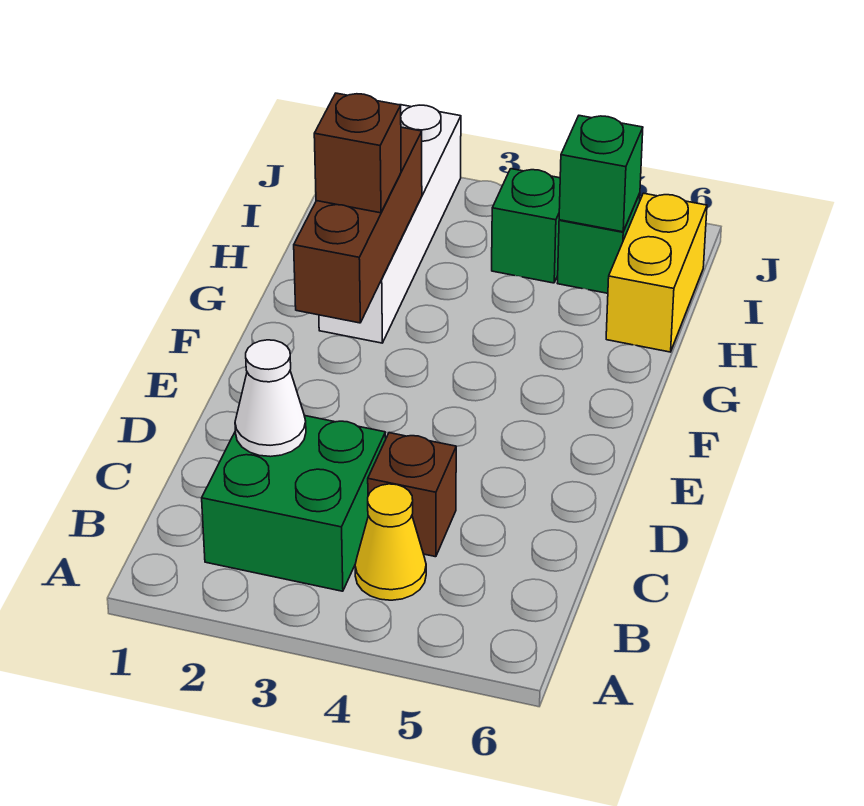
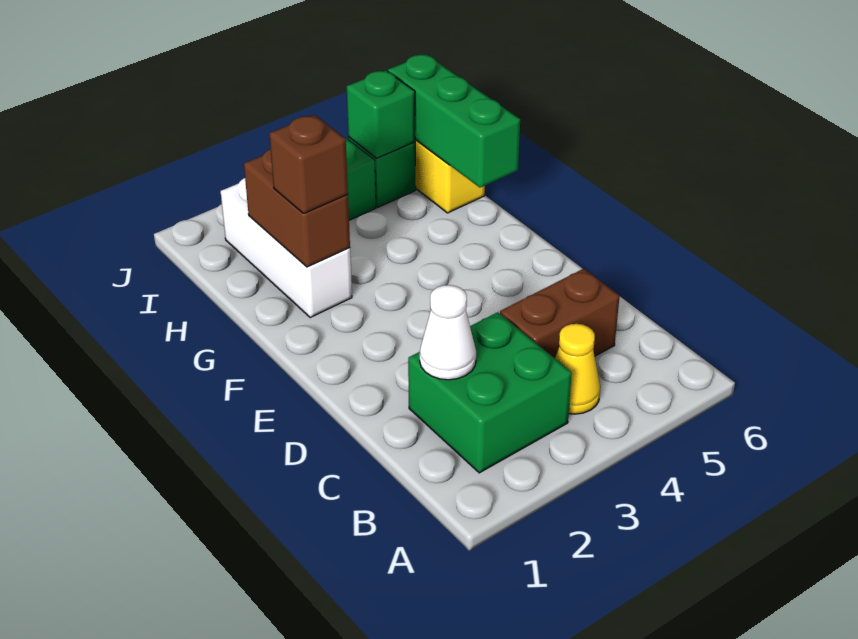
brown 1x1 brick [368,433,456,557] -> brown 1x2 brick [500,269,620,358]
brown 1x3 brick [294,127,422,323] -> brown 1x2 brick [244,149,350,267]
white 1x4 brick [319,105,461,343] -> white 1x3 brick [221,178,352,318]
none -> green 1x3 brick [388,54,520,188]

